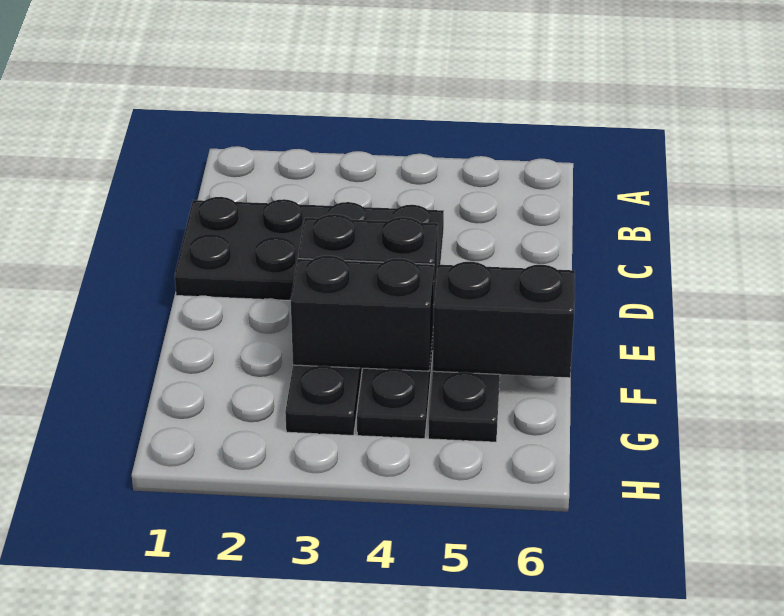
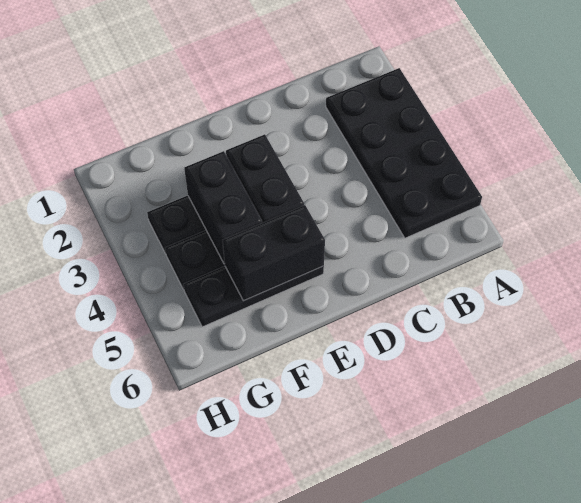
black 2x4 plate [175,197,444,301] -> black 2x4 plate moved to [326,68,482,238]
black 1x2 brick [433,261,575,378] -> black 1x2 brick turned to [223,205,325,301]

